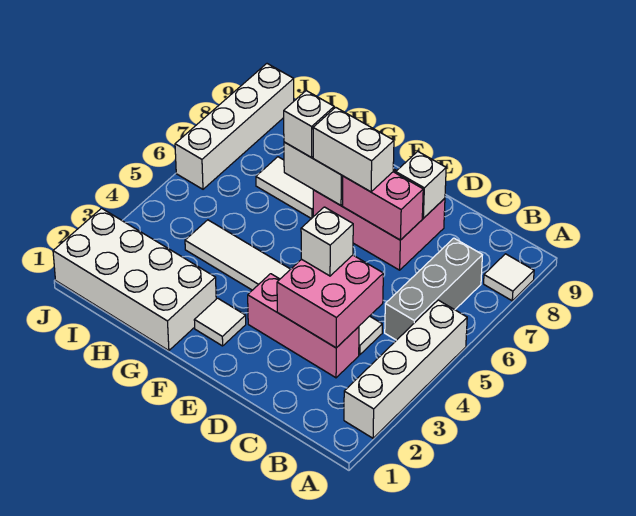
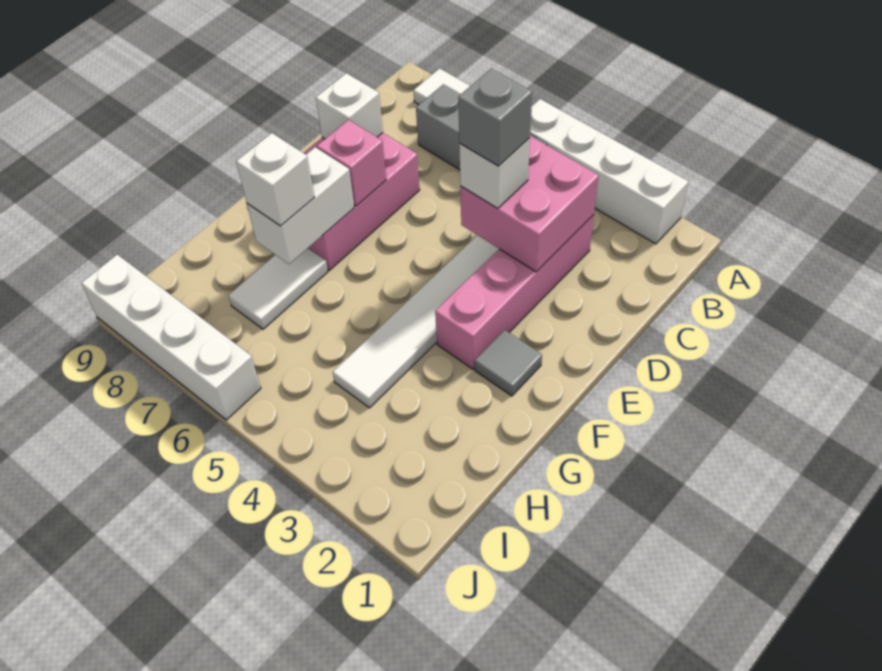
pink 1x3 brick [248,274,359,378] -> pink 1x4 brick [435,215,594,369]
none -> grey 1x1 brick [458,69,532,166]
pink 1x2 brick [343,172,423,240] -> pink 1x1 brick [317,120,386,206]
white 1x2 brick [313,107,394,192] -> none
white 1x1 tile [194,298,246,346] -> grey 1x1 tile [475,330,542,396]
white 2x4 brick [53,208,216,351] -> none

